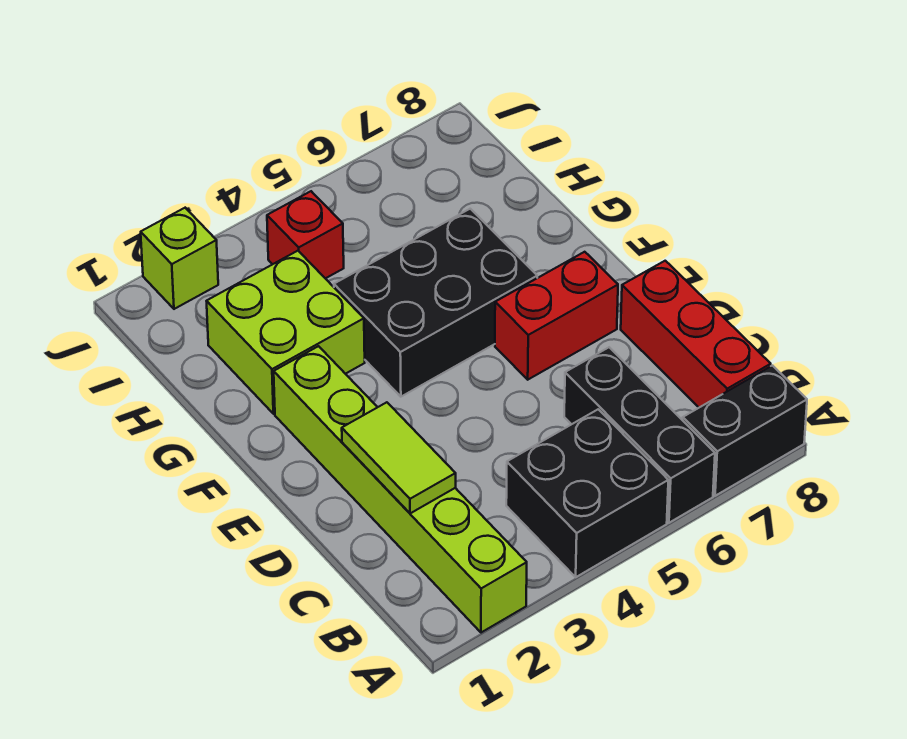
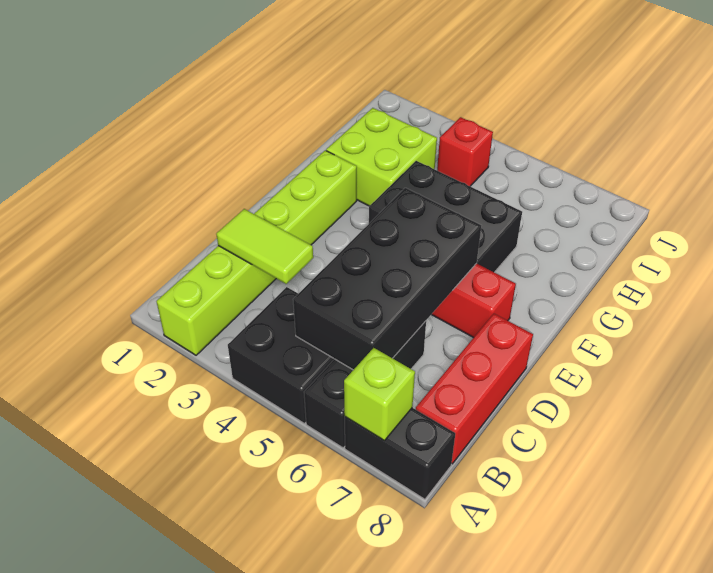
none -> black 2x4 brick [293,188,481,370]
lime 1x2 tile [342,402,456,513] -> lime 1x2 tile turned to [216,209,313,284]
lime 1x1 brick [141,208,218,309] -> lime 1x1 brick moved to [344,348,415,441]

